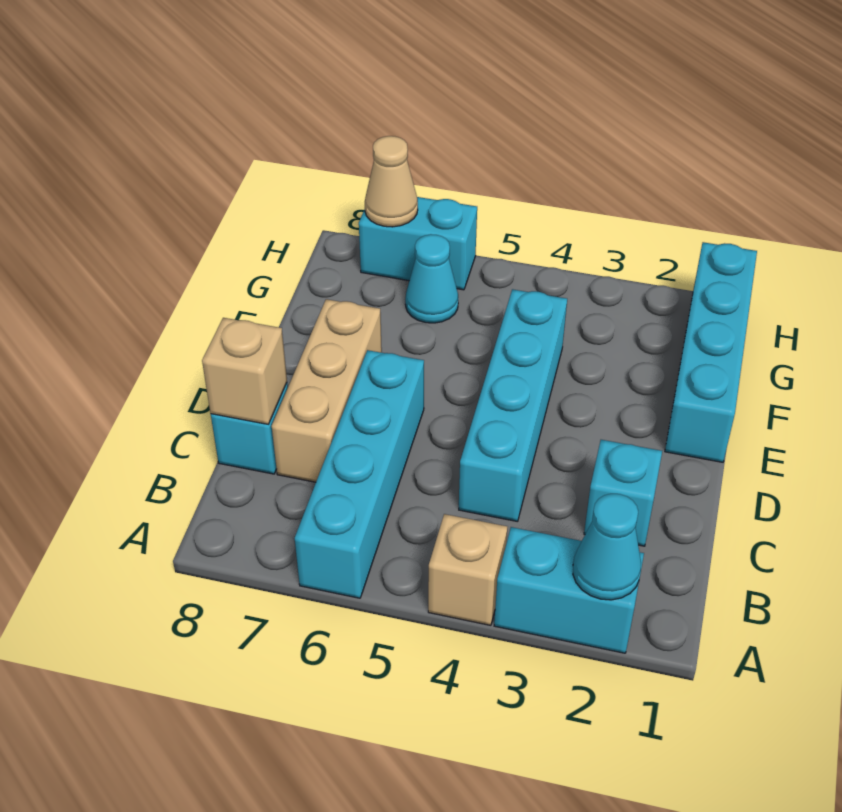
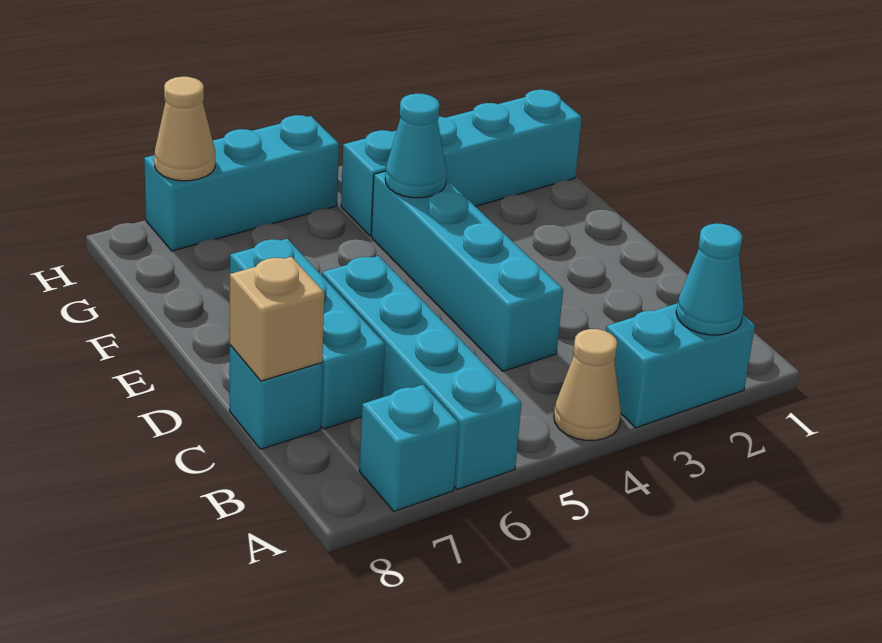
tan 1x1 brick [428,514,507,625] -> tan 1x1 cone [554,329,621,440]
cyan 1x1 brick [584,440,662,546] -> cyan 1x1 brick moved to [360,385,459,511]
tan 1x3 brick [272,299,382,482] -> cyan 1x3 brick [230,239,385,429]
cyan 1x4 brick [665,242,757,462] -> cyan 1x4 brick turned to [341,90,582,236]
cyan 1x1 cone [405,234,458,323] -> cyan 1x1 cone moved to [385,94,447,198]
cyan 1x2 brick [359,197,477,290] -> cyan 1x3 brick [144,115,339,251]

